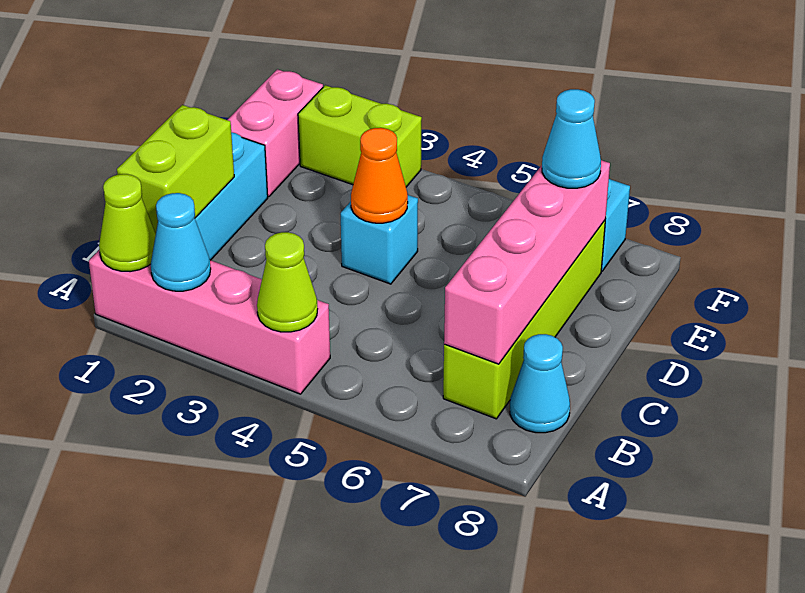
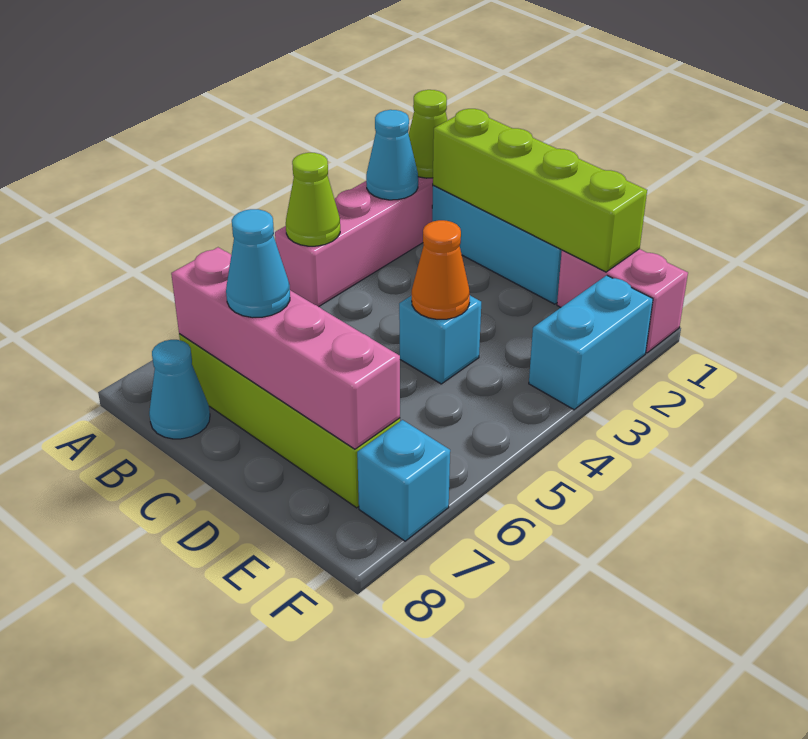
lime 1x2 brick [117,105,234,234] -> lime 1x4 brick [433,109,647,272]
cyan 1x1 cone [542,89,601,188] -> cyan 1x1 cone moved to [226,209,290,318]
lime 1x2 brick [298,85,422,187] -> cyan 1x2 brick [529,275,653,410]

